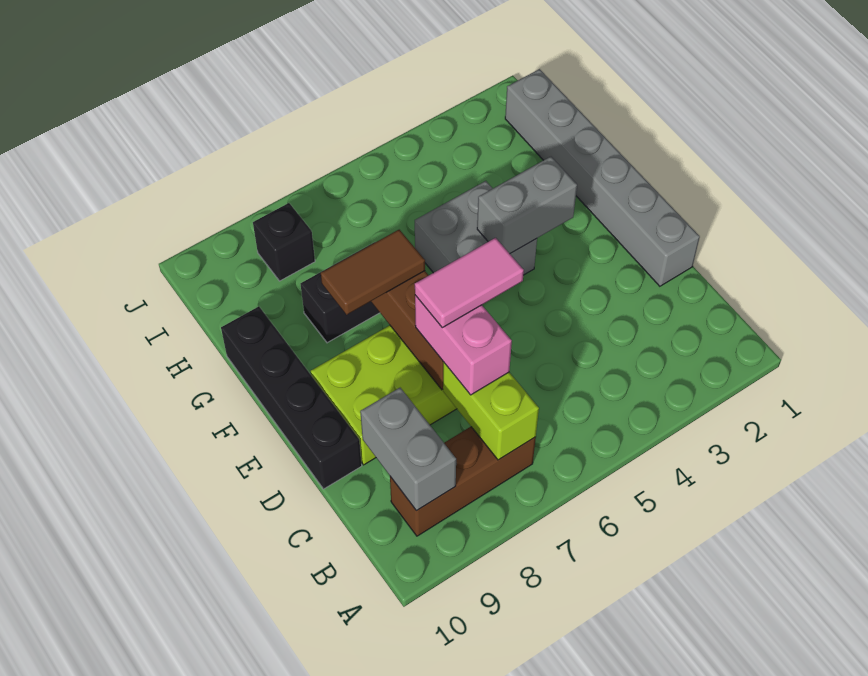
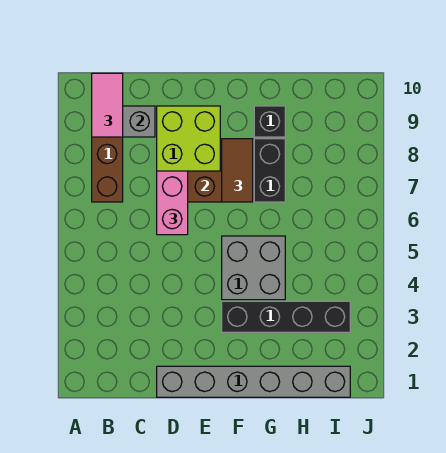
lime 1x2 brick [443,362,539,460] -> none
pink 1x2 brick [415,295,512,395] -> pink 1x2 brick turned to [157,171,188,235]
pink 1x2 tile [415,238,524,328] -> pink 1x2 tile moved to [92,73,123,137]
black 1x4 brick [221,307,362,489] -> black 1x4 brick moved to [222,301,350,332]
grey 1x2 brick [477,157,577,253] -> none
black 1x1 brick [253,203,315,281] -> black 1x1 brick moved to [254,106,285,137]

